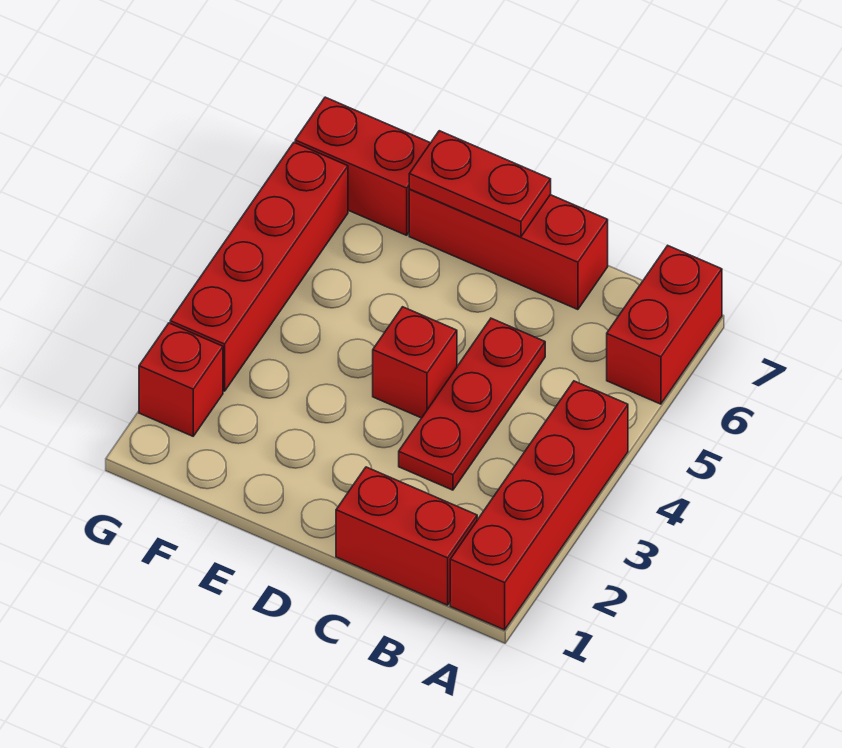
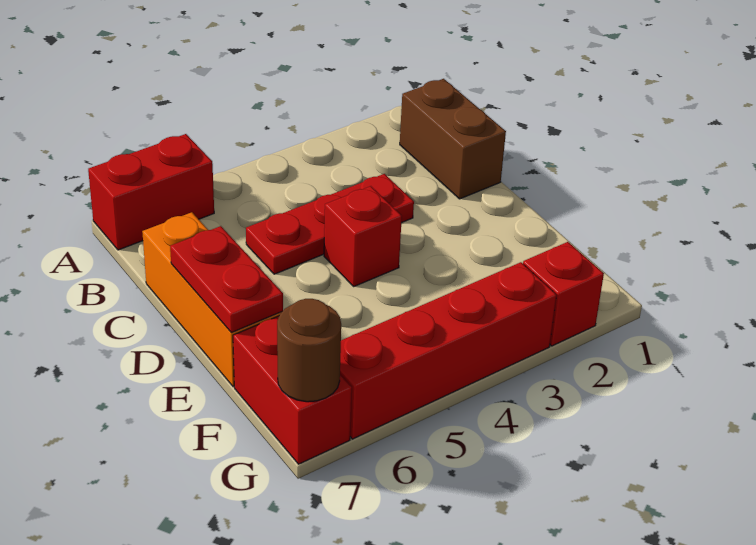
red 1x4 brick [450,381,628,630] -> none
red 1x2 brick [336,467,477,605] -> brown 1x2 brick [400,79,506,199]
red 1x3 brick [409,189,608,310] -> orange 1x3 brick [142,212,281,387]
none -> brown 1x1 round brick [277,299,341,402]

